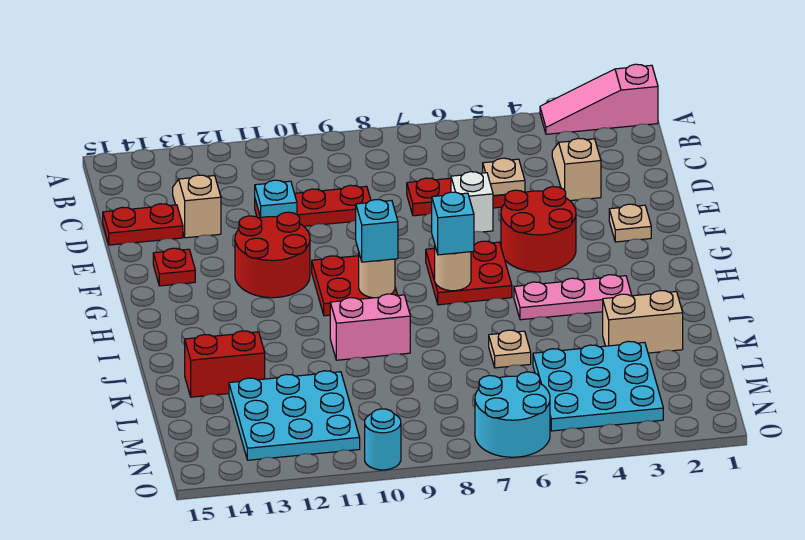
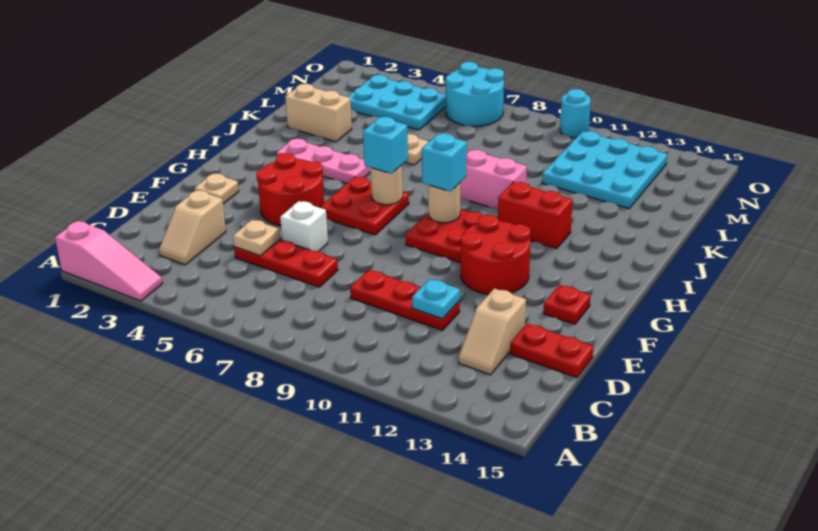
red 1x2 brick [185,331,265,397] -> red 1x2 brick moved to [498,182,573,249]
cyan 3x3 plate [533,341,663,431] -> cyan 2x3 plate [348,75,446,130]

